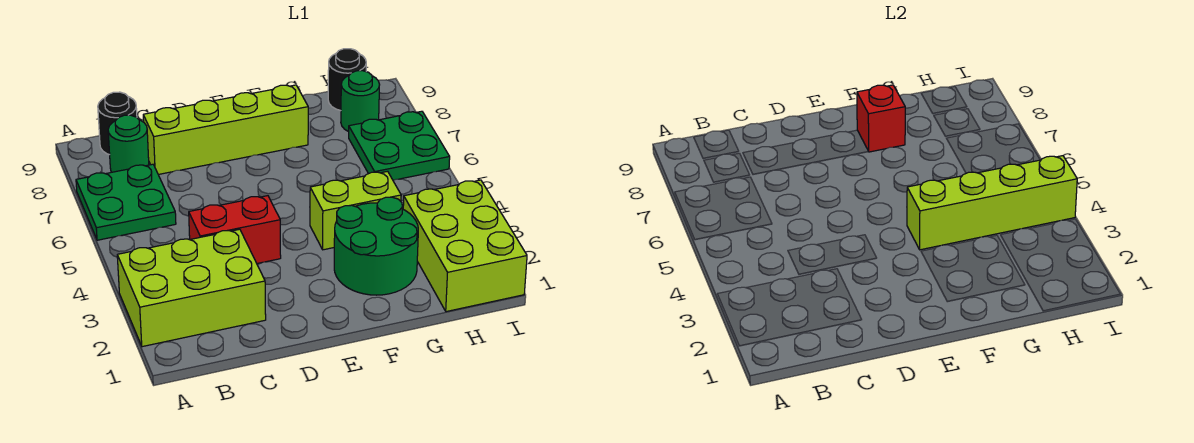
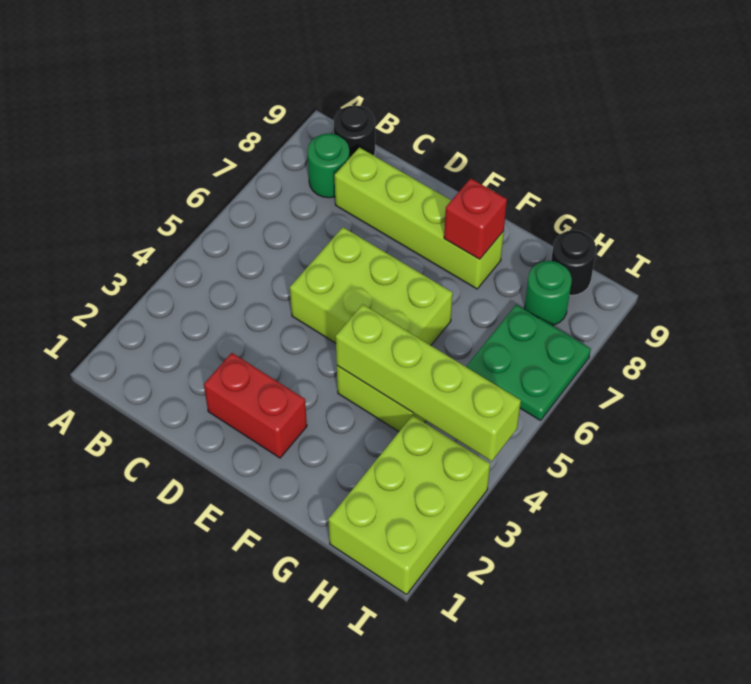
lime 2x3 brick [117,229,266,347] -> lime 2x3 brick moved to [290,227,453,345]
green 2x2 plate [76,164,176,240] -> none
red 1x2 brick [189,196,281,263] -> red 1x2 brick moved to [204,353,307,458]
green 2x2 round brick [334,197,418,295] -> none

